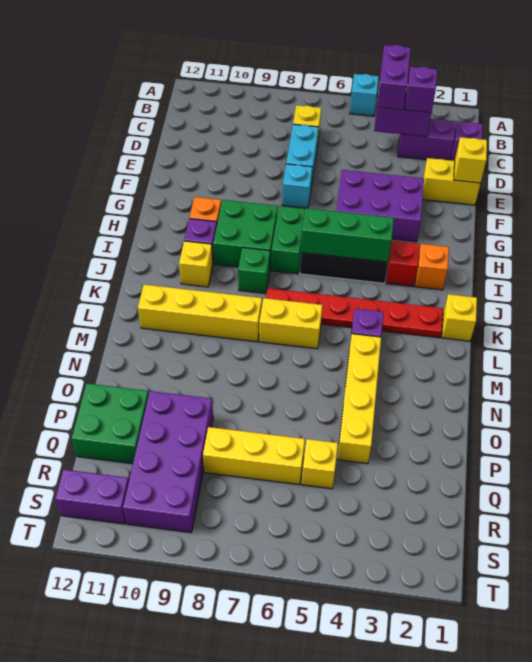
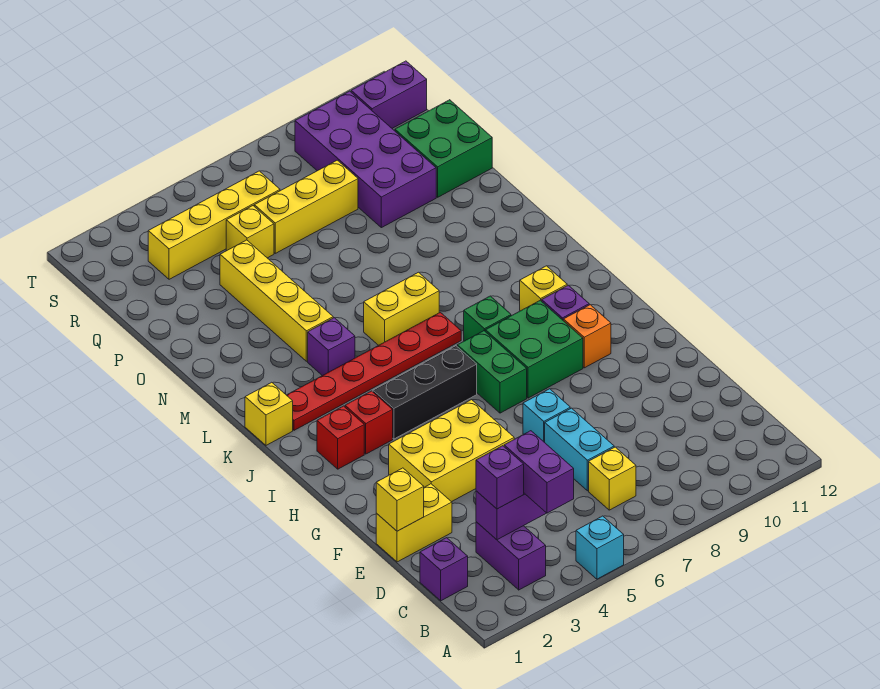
purple 1x2 brick [398,119,455,160] -> purple 1x2 brick turned to [476,522,546,590]
purple 2x3 brick [336,170,424,242] -> yellow 2x3 brick [389,400,514,502]
orange 1x1 brick [415,244,449,290] -> red 1x1 brick [317,406,364,469]
green 1x3 brick [301,208,394,262] -> none
yellow 1x4 brick [138,285,262,342] -> yellow 1x4 brick moved to [148,171,280,279]

